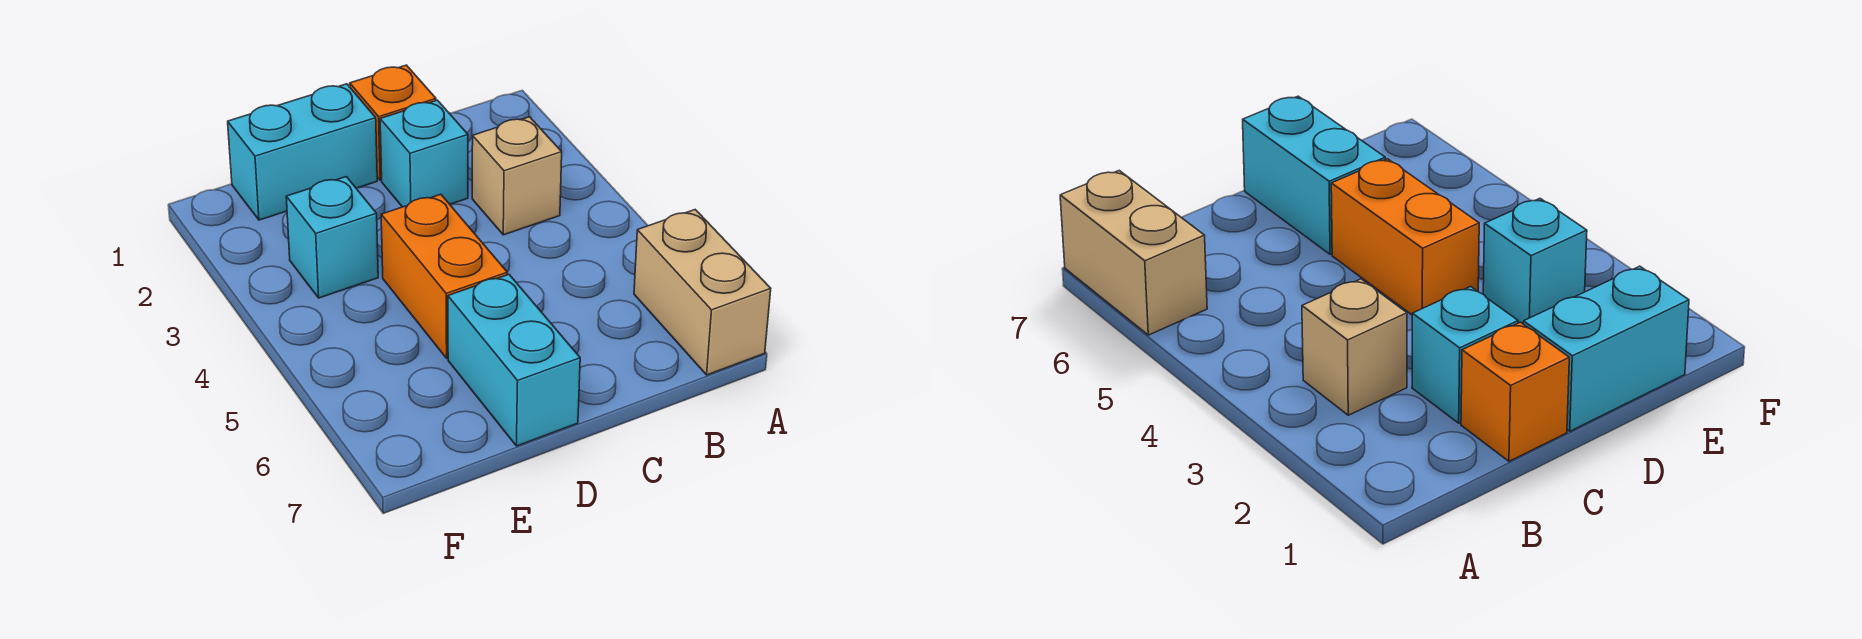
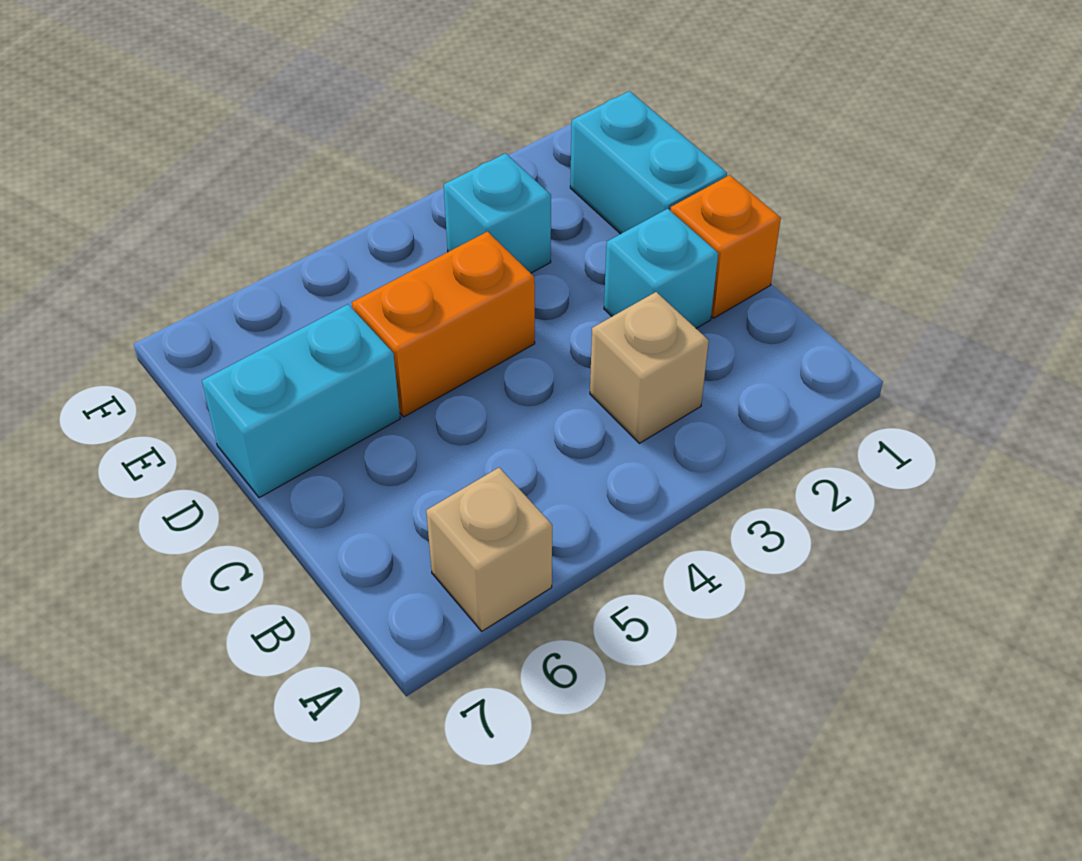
tan 1x2 brick [634,210,771,375] -> tan 1x1 brick [426,468,552,631]

